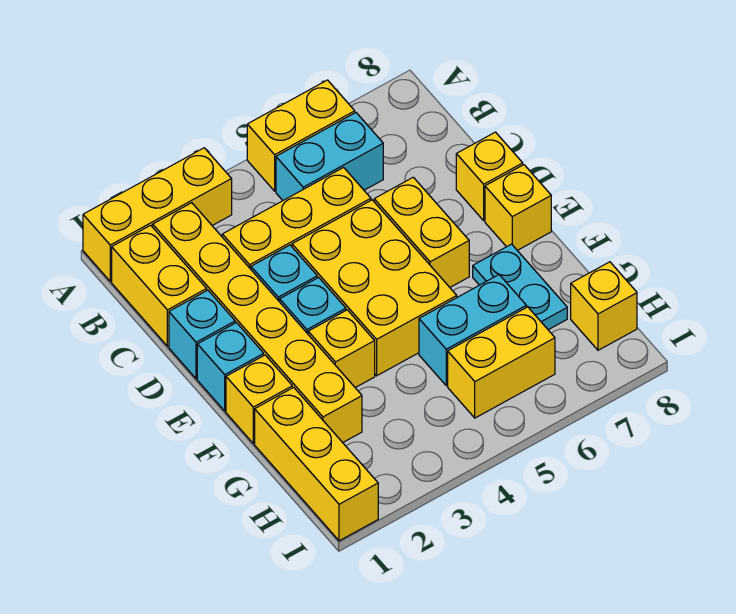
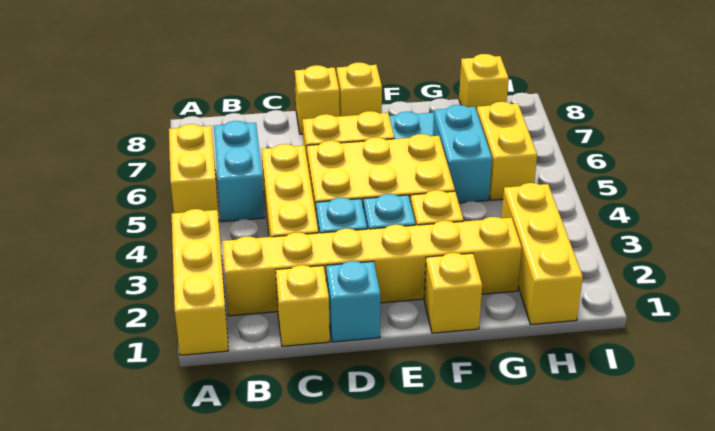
yellow 1x2 brick [112,225,207,346] -> yellow 1x1 brick [276,265,330,346]
cyan 1x1 brick [197,323,264,411] -> none
yellow 1x3 brick [255,387,378,541] -> yellow 1x3 brick turned to [502,183,583,324]

